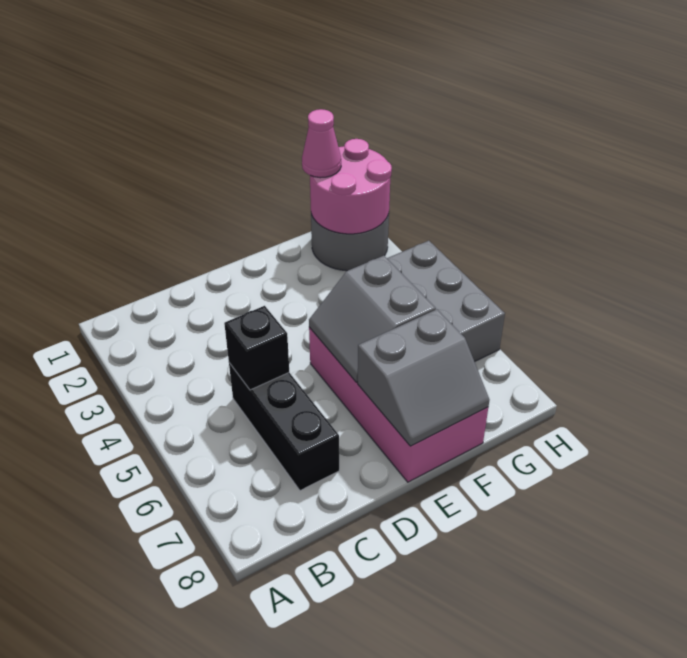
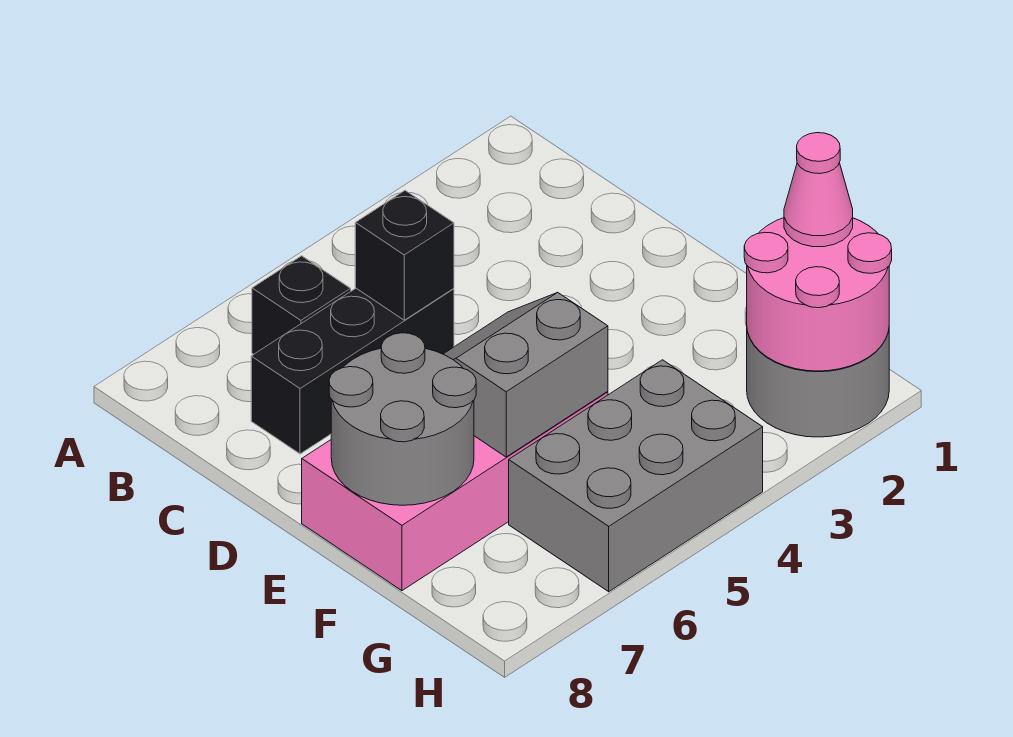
none -> black 1x1 brick [252,256,351,354]
grey 2x2 slope [358,309,490,446] -> grey 2x2 round brick [329,333,476,505]

